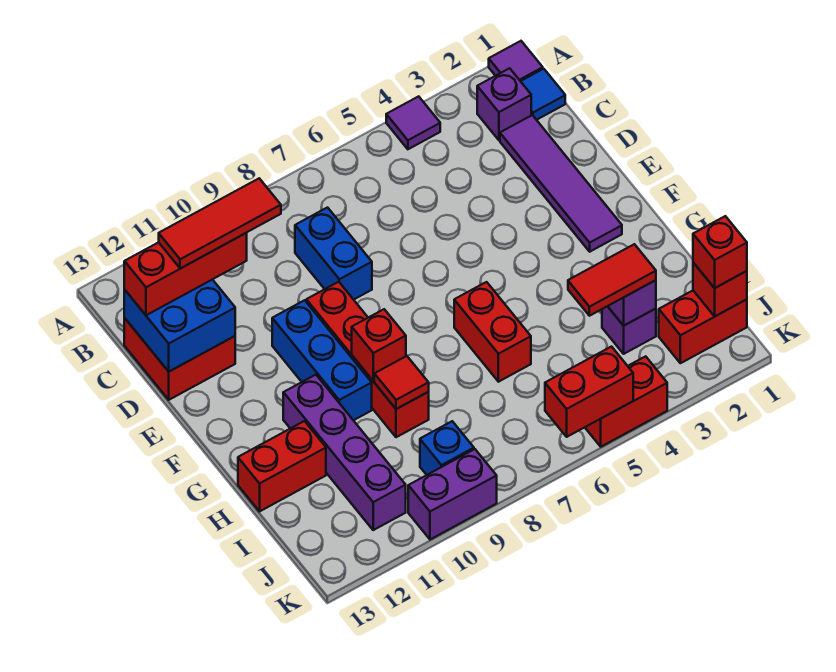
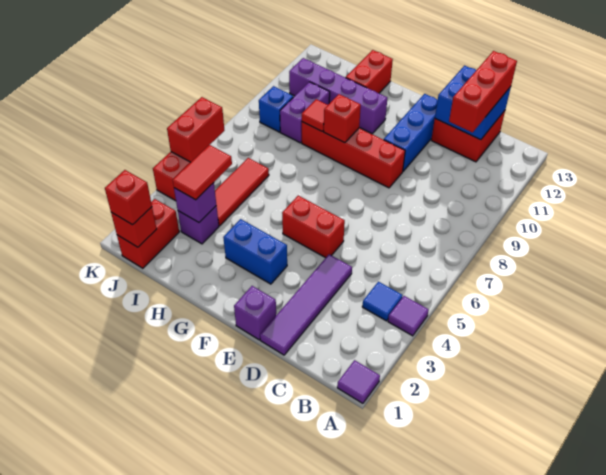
blue 1x1 tile [521,69,565,120] -> blue 1x1 tile moved to [362,282,403,321]
purple 1x1 brick [477,68,531,140] -> purple 1x1 brick moved to [234,286,276,340]
purple 1x4 tile [500,115,622,252] -> purple 1x4 tile turned to [260,254,352,355]
blue 1x2 brick [295,208,372,300] -> blue 1x2 brick moved to [223,219,287,284]
red 1x3 tile [159,178,281,269] -> red 1x3 tile moved to [215,158,269,226]
blue 1x3 brick [272,300,372,420] -> blue 1x3 brick turned to [384,94,438,171]
red 1x2 brick [454,282,531,382] -> red 1x2 brick moved to [282,196,345,258]
purple 1x2 brick [408,449,497,539] -> purple 1x2 brick moved to [280,82,330,143]

